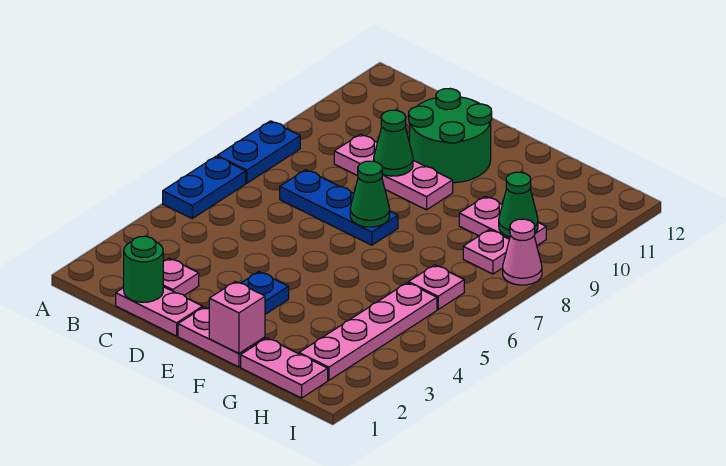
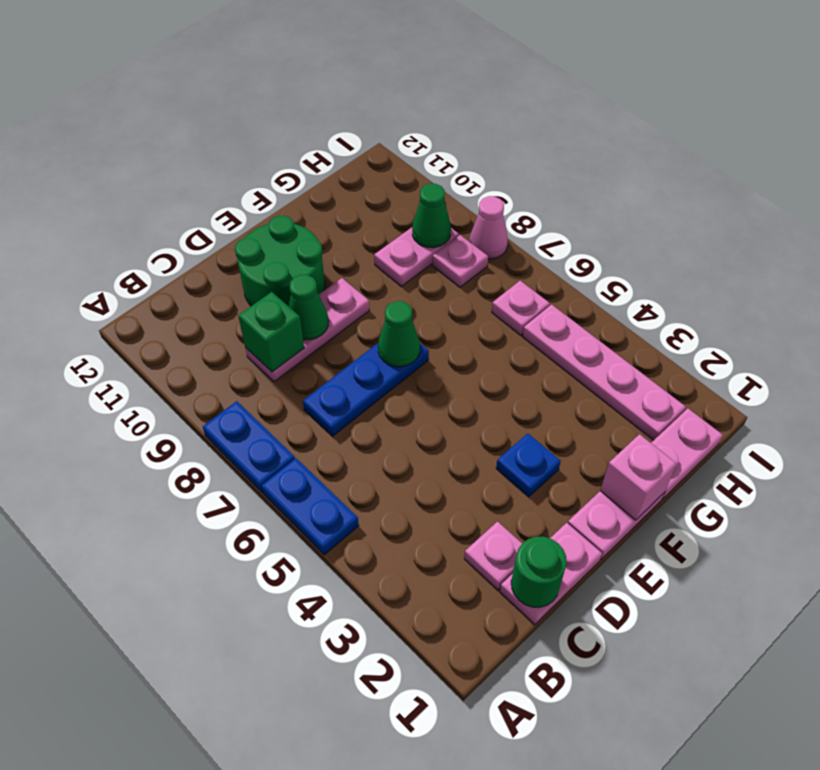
none -> green 1x1 brick [238,292,304,372]

